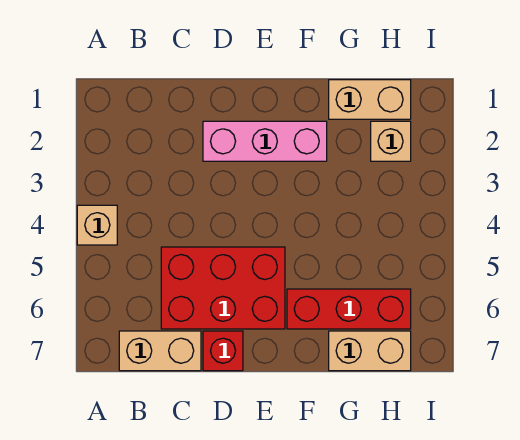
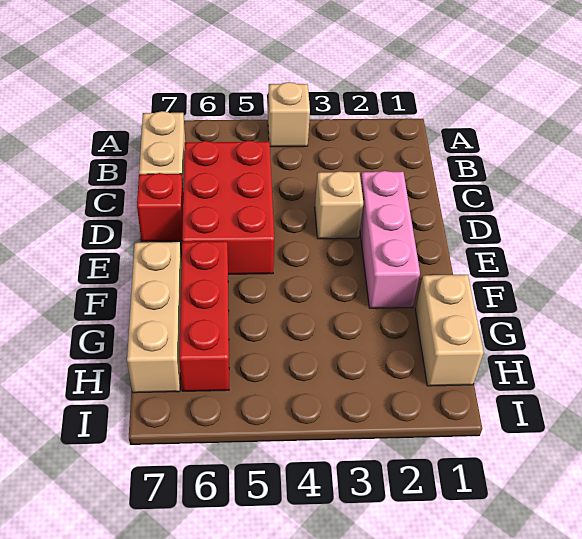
tan 1x2 brick [329,331,411,371] -> tan 1x3 brick [127,242,182,393]
tan 1x1 brick [371,121,411,161] -> tan 1x1 brick moved to [315,171,363,239]

